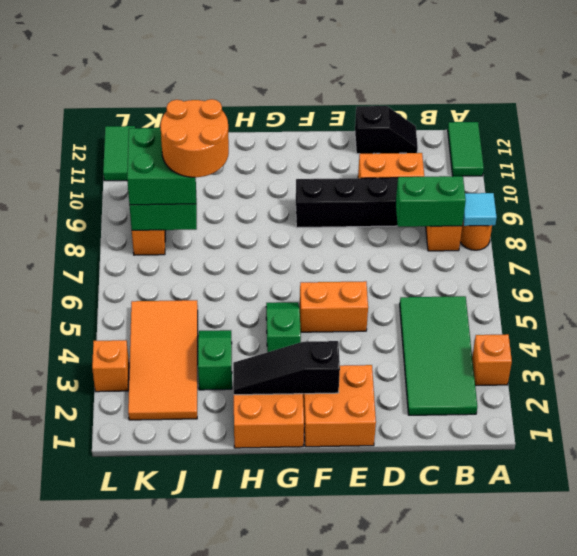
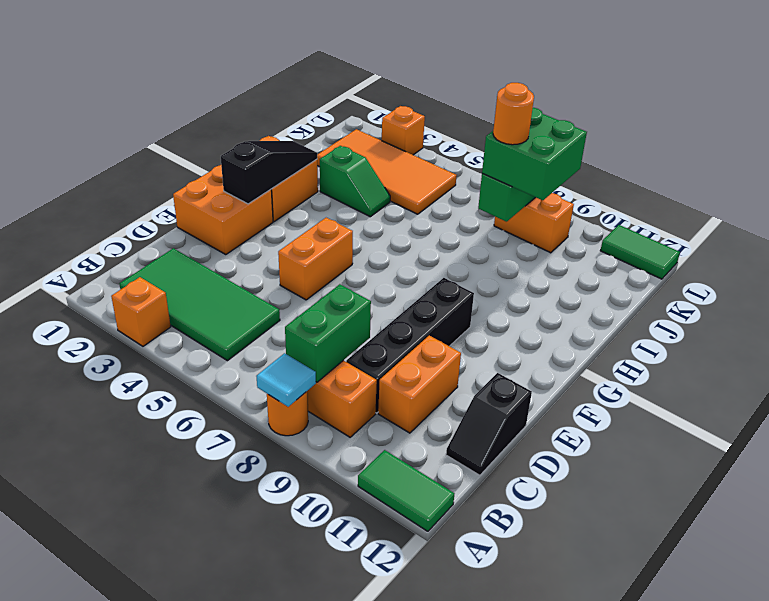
green 1x2 slope [266,302,301,352] -> none
orange 2x2 round brick [160,99,229,178] -> orange 1x1 round brick [493,83,534,145]

